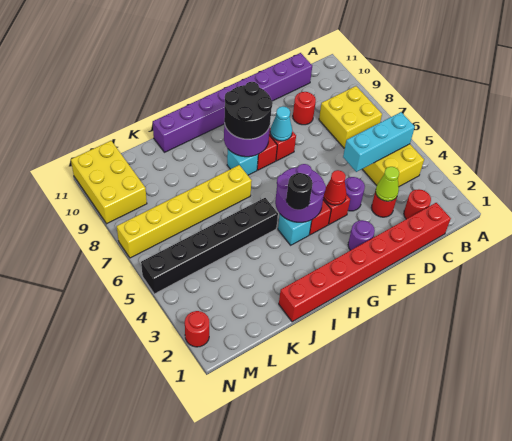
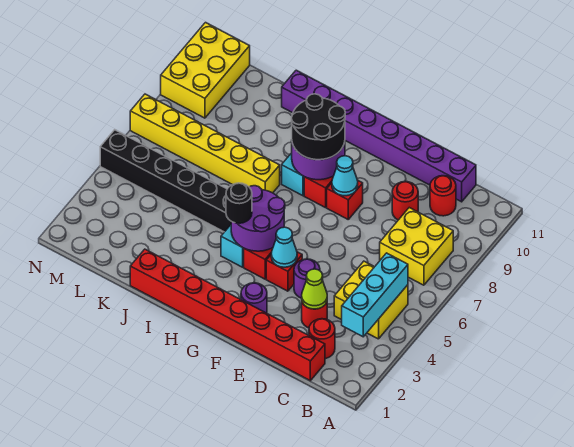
cyan 1x3 brick [343,112,415,172] -> cyan 1x3 brick turned to [342,253,408,337]
red 1x1 cone [324,170,347,205] -> cyan 1x1 cone [271,227,297,267]
red 1x1 round brick [185,311,209,347] -> red 1x1 round brick moved to [430,176,456,216]

